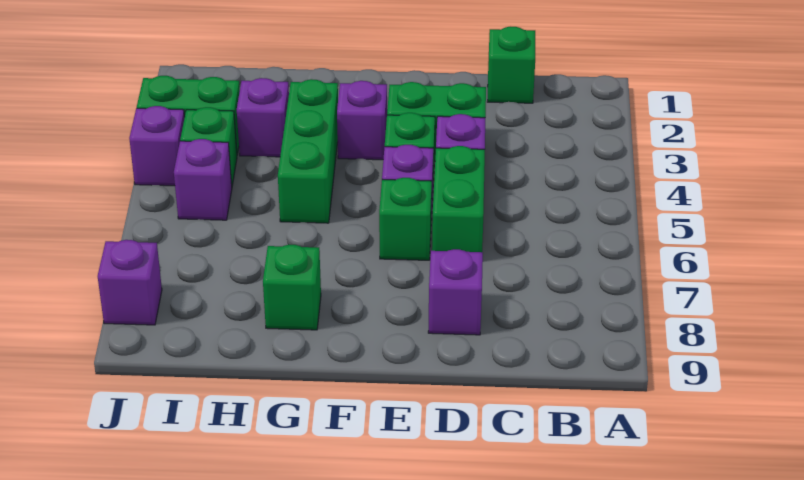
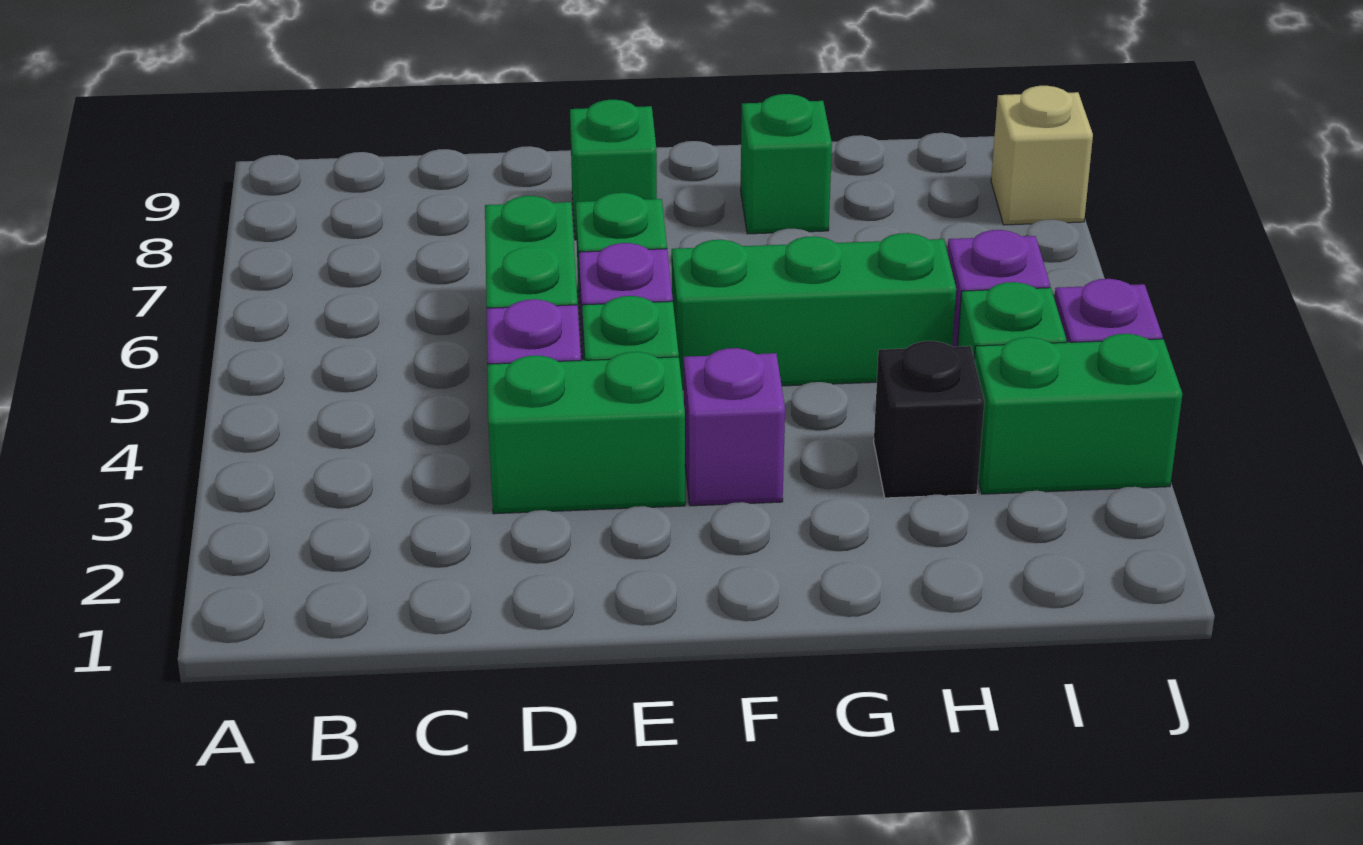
green 1x1 brick [488,27,535,103] -> green 1x1 brick moved to [570,100,657,240]
purple 1x1 brick [428,249,483,335] -> none
green 1x3 brick [278,79,338,223] -> green 1x3 brick turned to [672,233,956,390]
purple 1x1 brick [237,78,289,157] -> black 1x1 brick [874,341,984,498]
purple 1x1 brick [98,240,162,325] -> tan 1x1 brick [991,86,1093,225]

